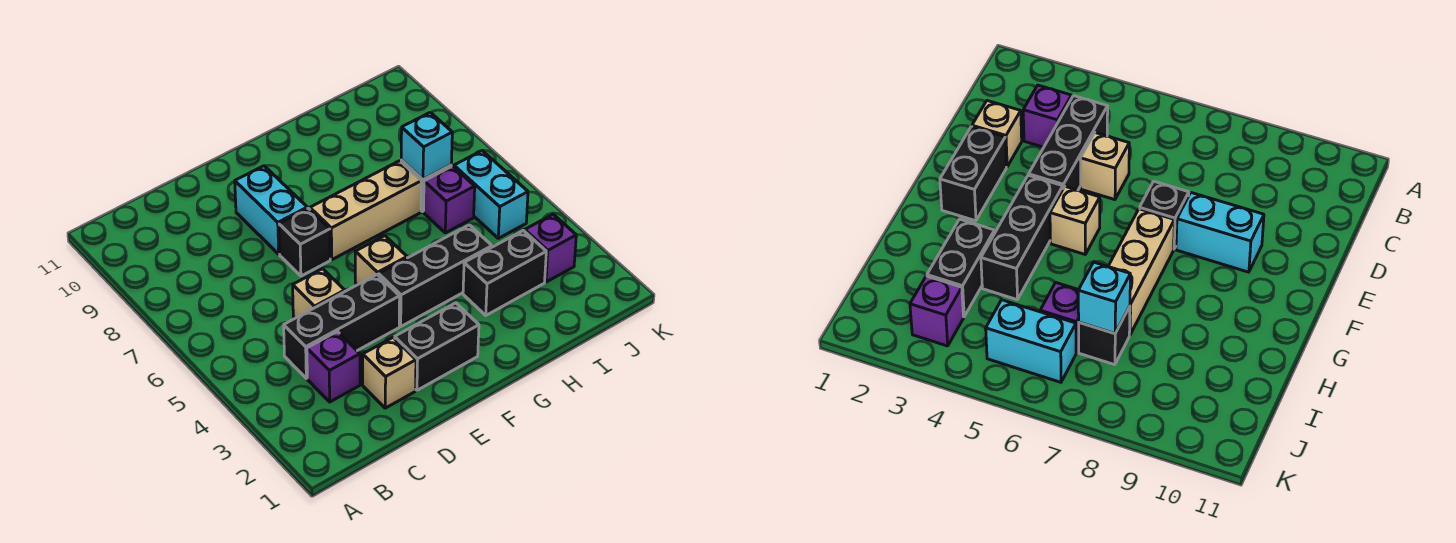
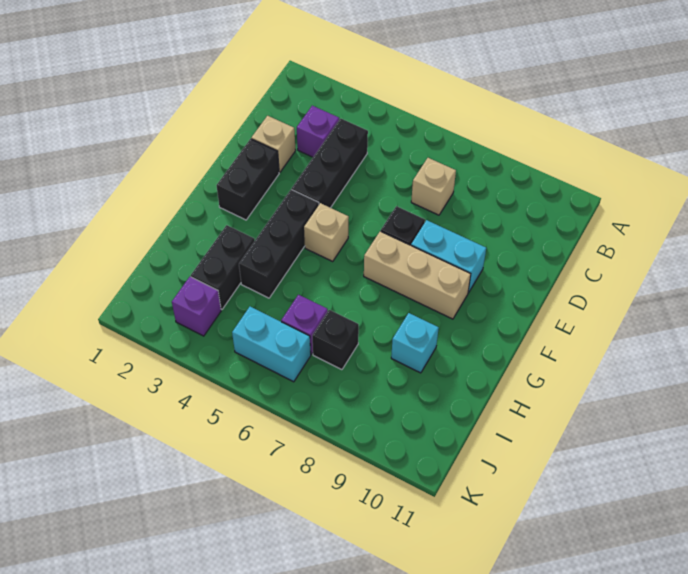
tan 1x1 brick [293,269,345,318] -> tan 1x1 brick moved to [411,158,456,215]
tan 1x3 brick [310,161,422,260] -> tan 1x3 brick turned to [364,231,471,319]
cyan 1x1 brick [401,112,452,179] -> cyan 1x1 brick moved to [391,313,439,373]

